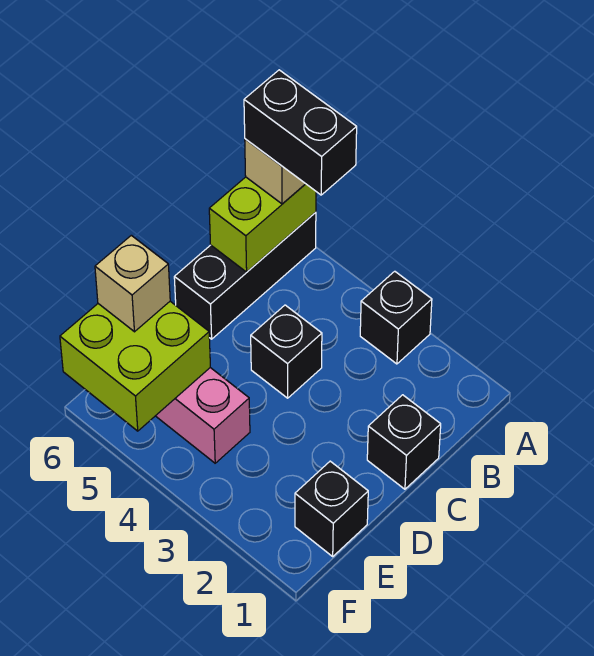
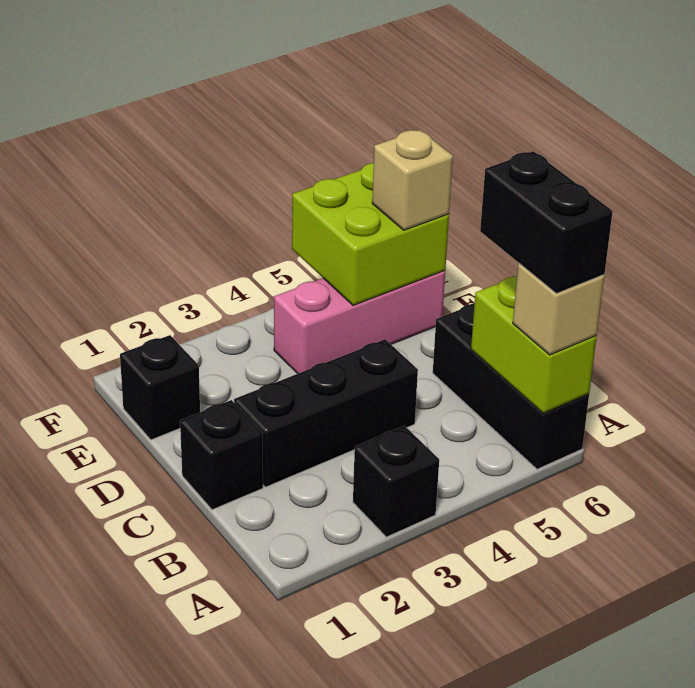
black 1x2 brick [244,70,357,195] -> black 1x2 brick turned to [480,151,613,294]
black 1x1 brick [251,305,322,398] -> black 1x3 brick [234,339,418,487]

